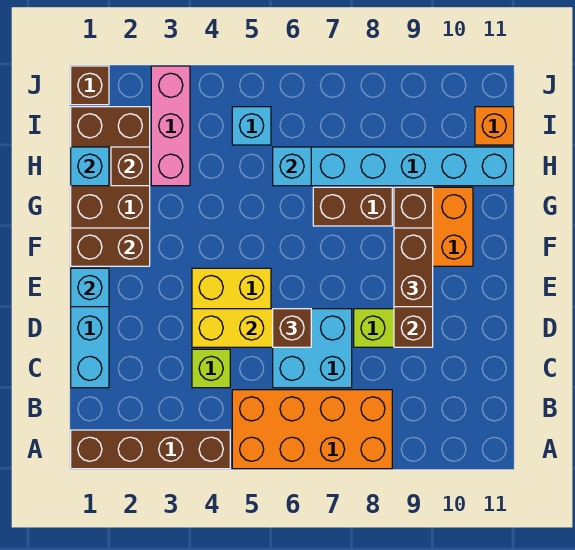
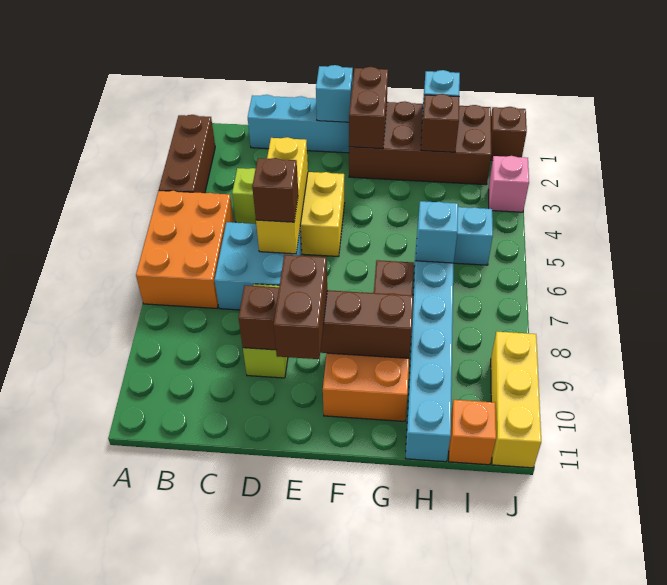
brown 1x4 brick [71,430,230,469] -> brown 1x3 brick [159,115,215,193]
orange 2x4 brick [232,390,392,469] -> orange 2x3 brick [136,191,234,308]
brown 1x2 brick [394,228,433,307] -> brown 1x2 brick turned to [274,255,327,359]
pink 1x3 brick [151,66,190,186] -> pink 1x1 brick [489,156,529,212]
none -> yellow 1x3 brick [491,332,541,468]

